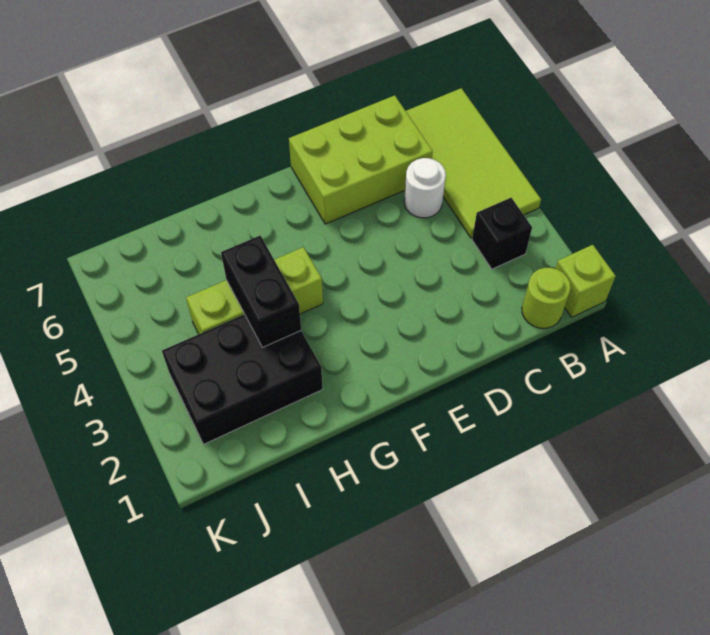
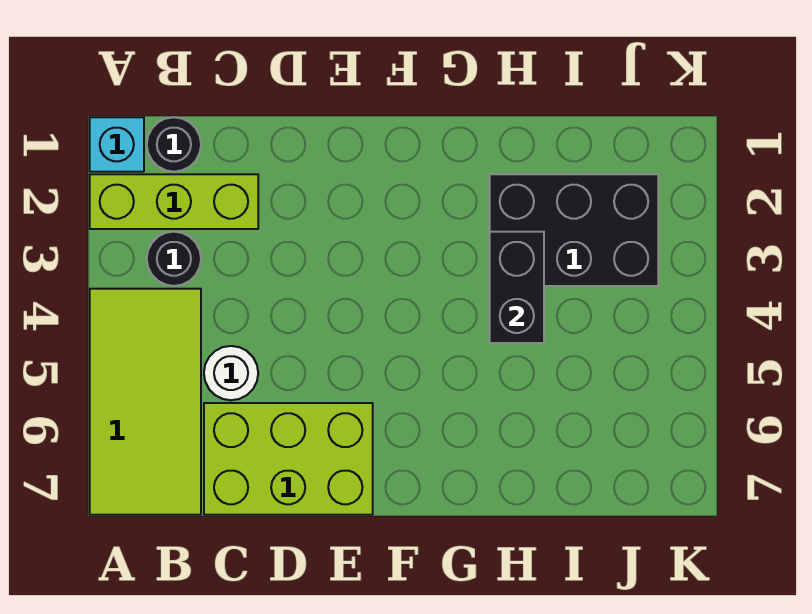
lime 1x1 brick [556,245,616,317] -> cyan 1x1 brick [90,117,144,172]
lime 1x1 round brick [522,268,571,328] -> black 1x1 round brick [147,117,201,172]
black 1x1 brick [472,198,532,269] -> black 1x1 round brick [147,232,201,286]
lime 1x3 brick [186,247,323,334] -> lime 1x3 brick moved to [90,174,258,229]

